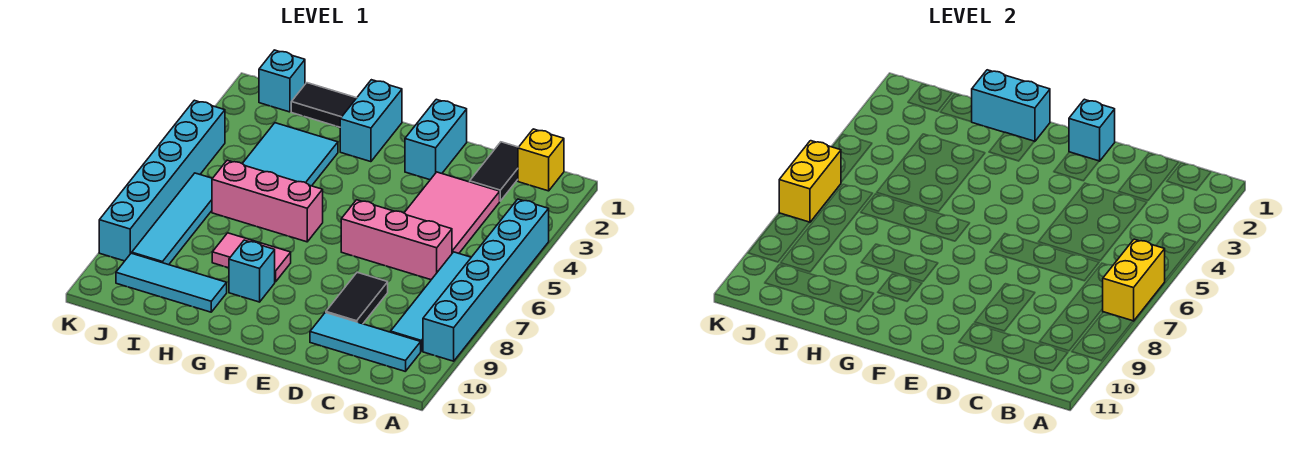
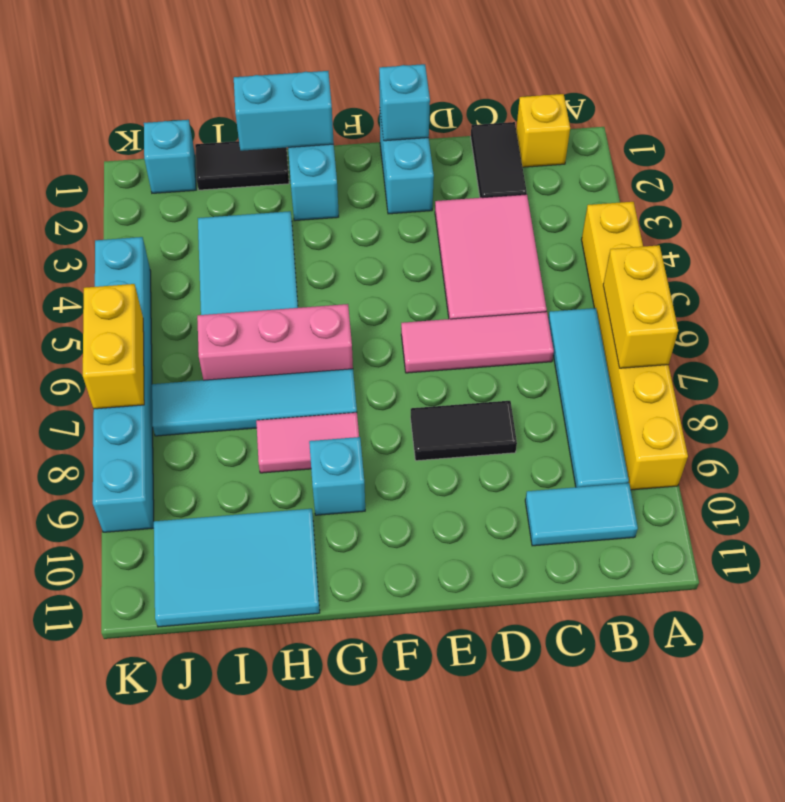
cyan 1x6 brick [423,199,549,361] -> yellow 1x6 brick [582,202,688,490]
cyan 1x3 tile [310,313,421,372] -> cyan 1x2 tile [525,483,638,546]
pink 1x3 brick [341,200,452,280] -> pink 1x3 tile [401,312,554,373]
black 1x2 tile [326,272,388,324] -> black 1x2 tile turned to [411,401,517,461]
cyan 1x3 tile [116,253,227,312] -> cyan 2x3 tile [154,509,320,627]
cyan 1x4 tile [132,173,212,265] -> cyan 1x4 tile turned to [152,369,357,436]

